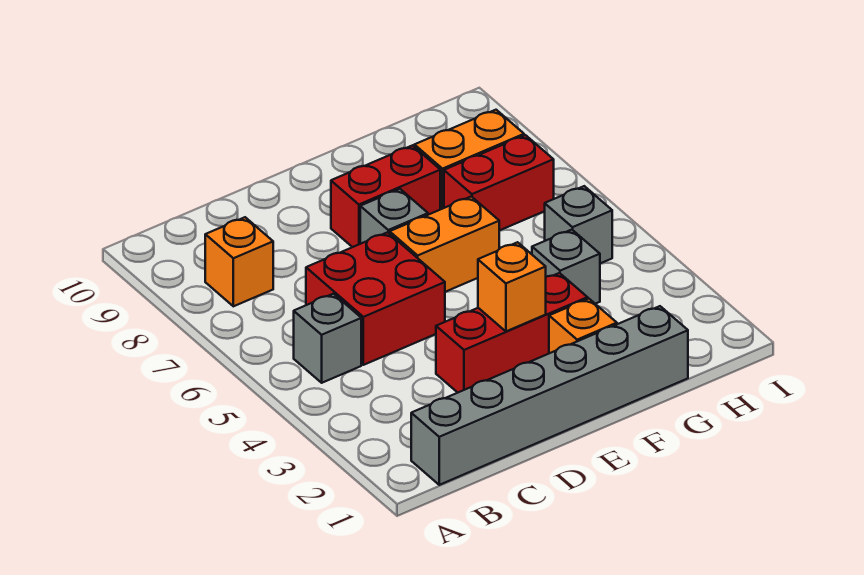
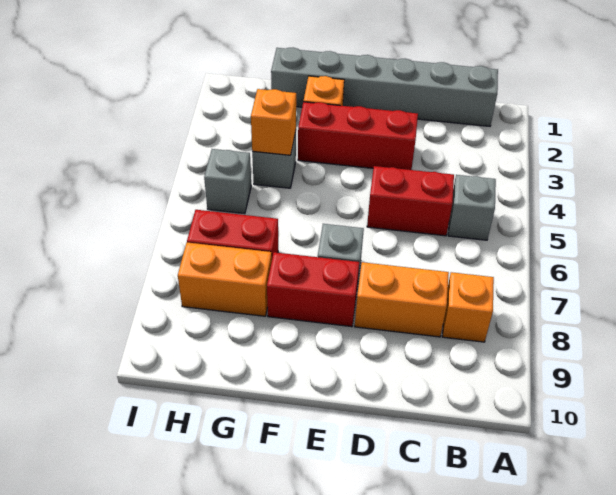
red 2x2 brick [306,232,445,365] -> red 1x2 brick [367,166,454,236]
orange 1x1 brick [478,242,546,331] -> orange 1x1 brick moved to [251,89,296,155]
orange 1x2 brick [390,197,499,292] -> orange 1x2 brick moved to [355,262,449,337]

